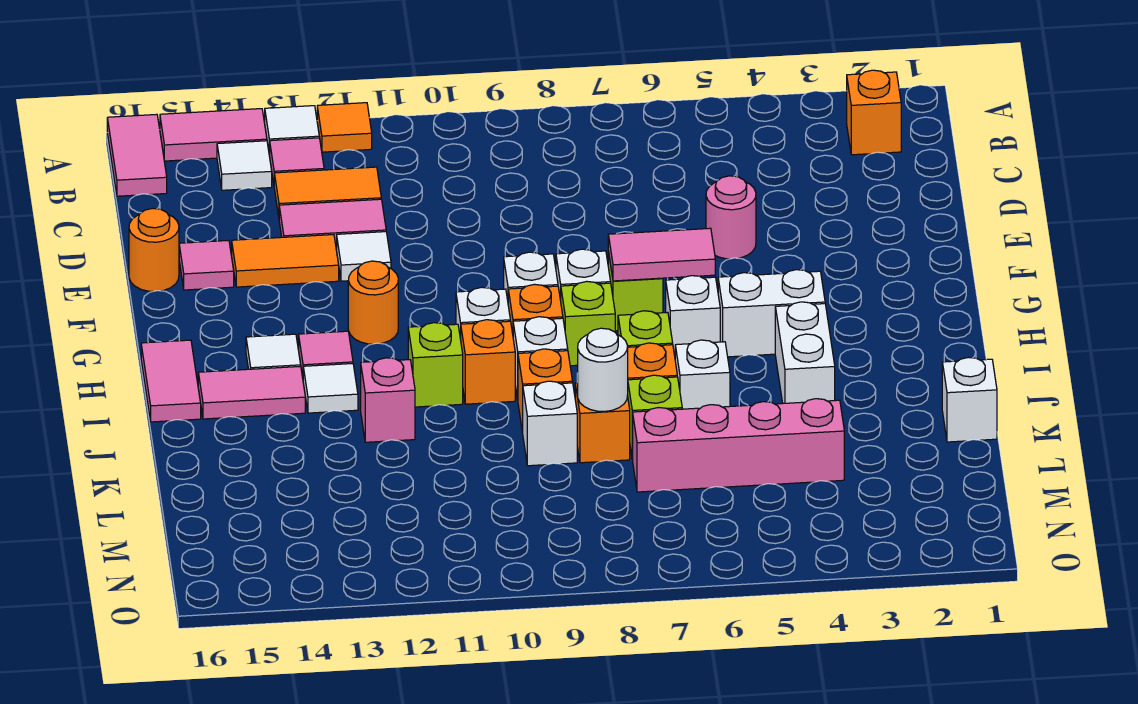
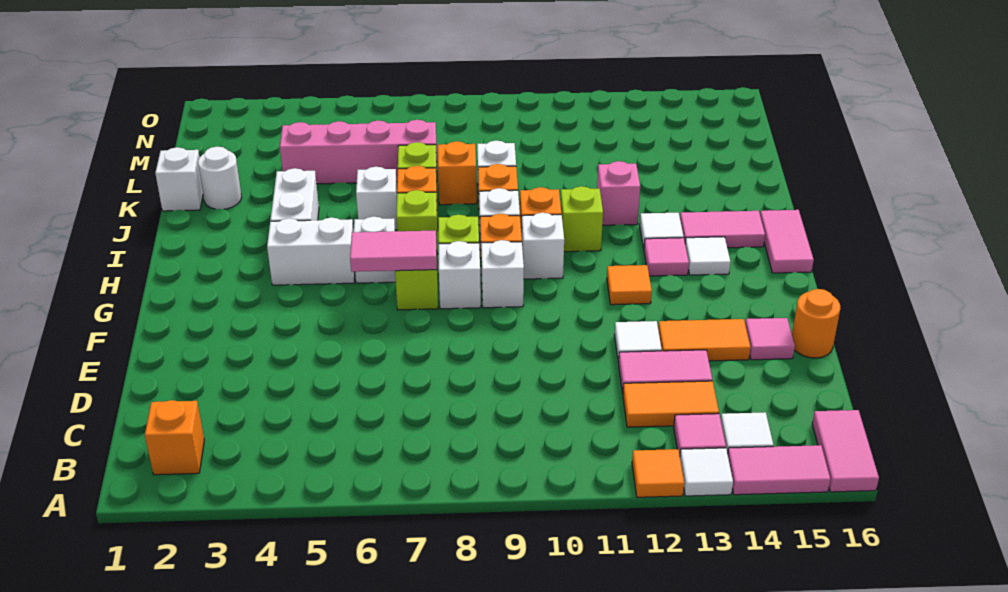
pink 1x1 round brick [706,176,756,259] -> none
orange 1x1 round brick [348,261,398,344] -> orange 1x1 tile [607,265,652,305]
white 1x1 round brick [577,328,628,412] -> white 1x1 round brick moved to [198,147,242,209]

